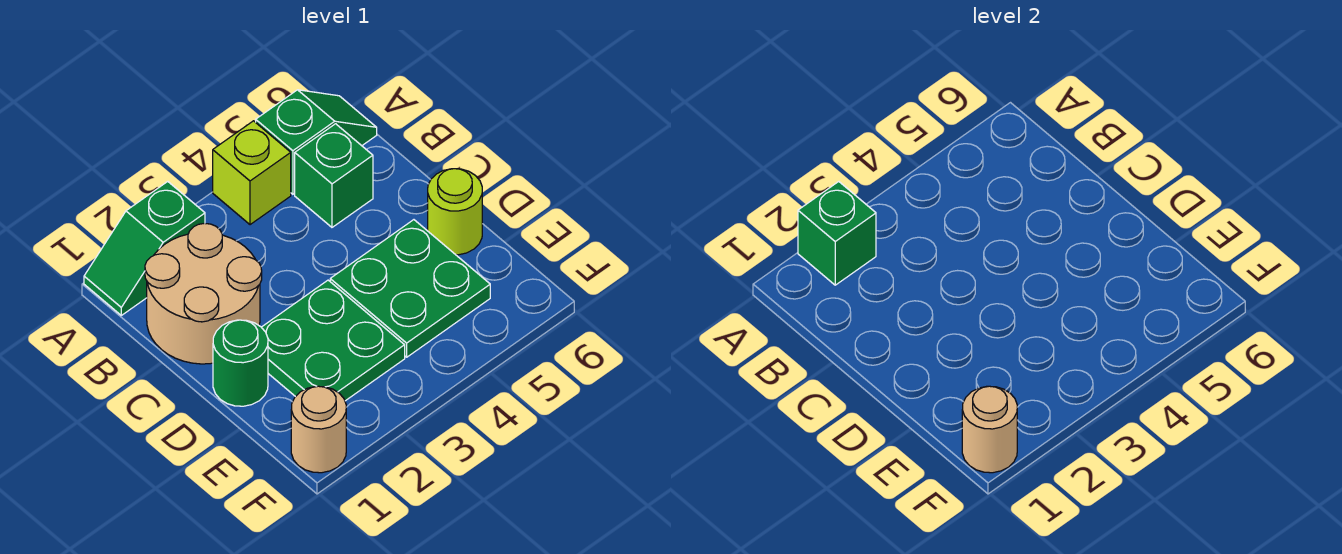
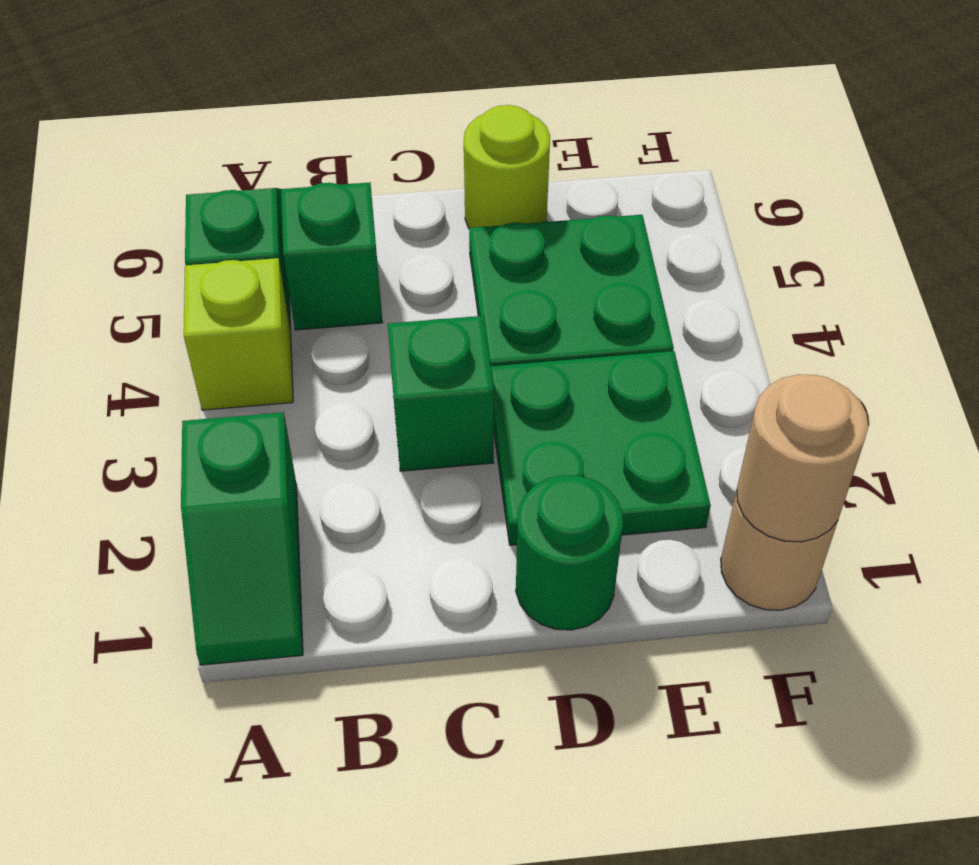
green 1x1 brick [798,182,876,285] -> green 1x1 brick moved to [388,316,494,471]
tan 2x2 round brick [145,223,262,364] -> none

